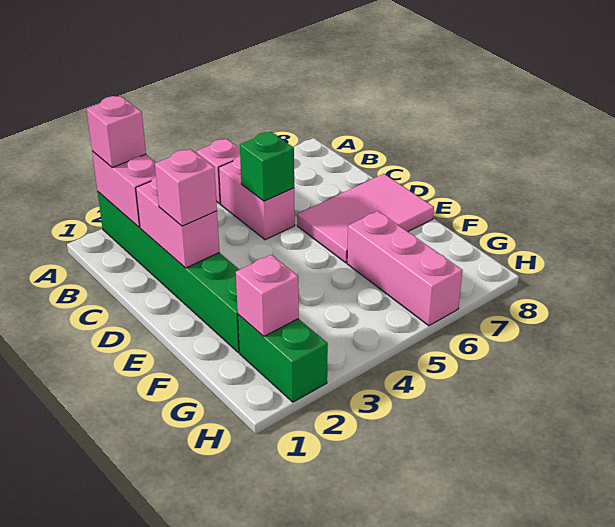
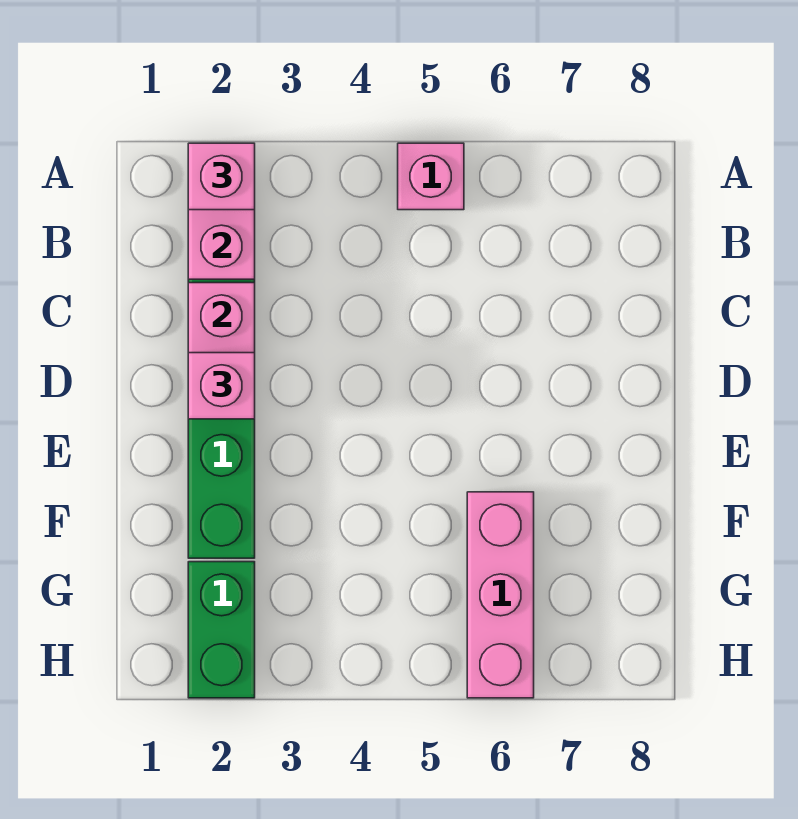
pink 1x2 brick [219,156,295,240] -> none
green 1x1 brick [240,132,294,201] -> none
pink 2x3 tile [297,174,434,263] -> none
pink 1x1 brick [236,255,299,336] -> none

